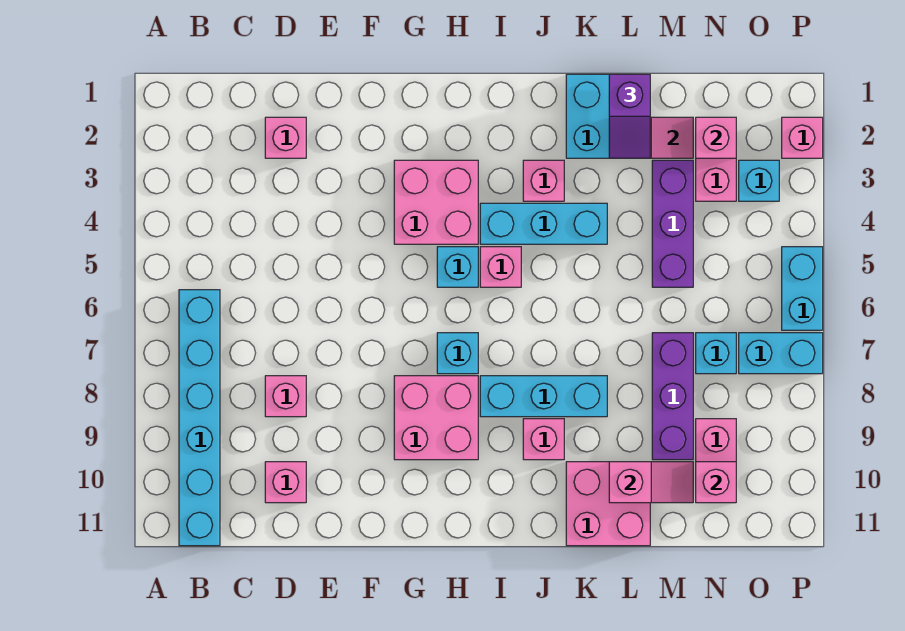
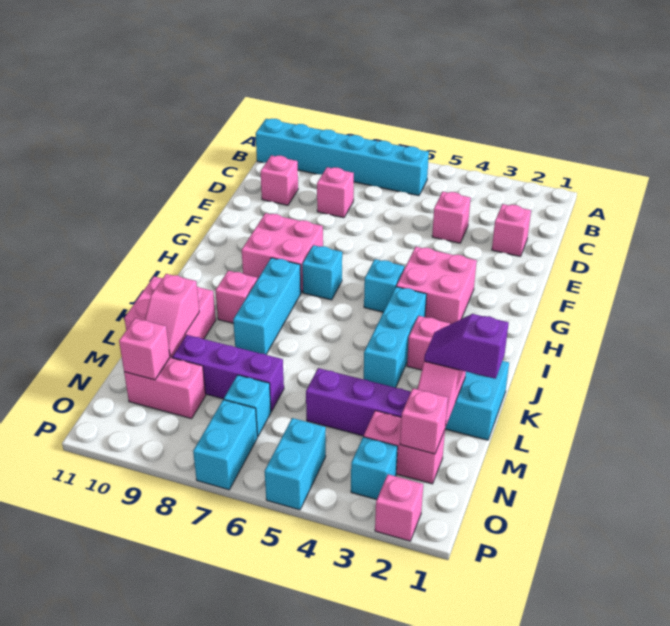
pink 1x1 brick [480,247,521,287] -> pink 1x1 brick moved to [432,192,471,243]
cyan 1x2 brick [782,247,823,330] -> cyan 1x2 brick turned to [265,418,326,510]

